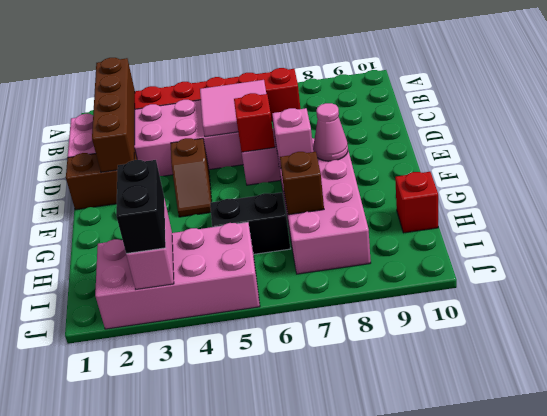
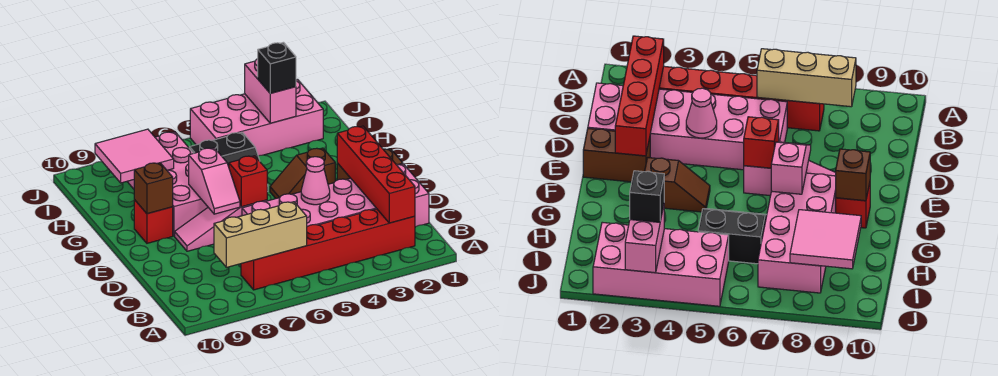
brown 1x4 brick [92,58,135,172] -> red 1x4 brick [337,126,415,223]
none -> tan 1x3 brick [214,202,307,267]
pink 2x2 tile [200,80,266,137] -> pink 2x2 tile moved to [95,129,174,183]
brown 1x2 slope [171,138,212,217] -> brown 1x2 slope turned to [270,148,335,198]
pink 1x1 cone [314,103,348,161] -> pink 1x1 cone moved to [301,157,330,205]
brown 1x1 brick [280,152,324,215] -> brown 1x1 brick moved to [134,163,173,214]
red 1x1 brick [395,172,438,233] -> red 1x1 brick moved to [134,200,173,243]
black 1x2 brick [116,160,166,254] -> black 1x1 brick [258,42,296,93]

